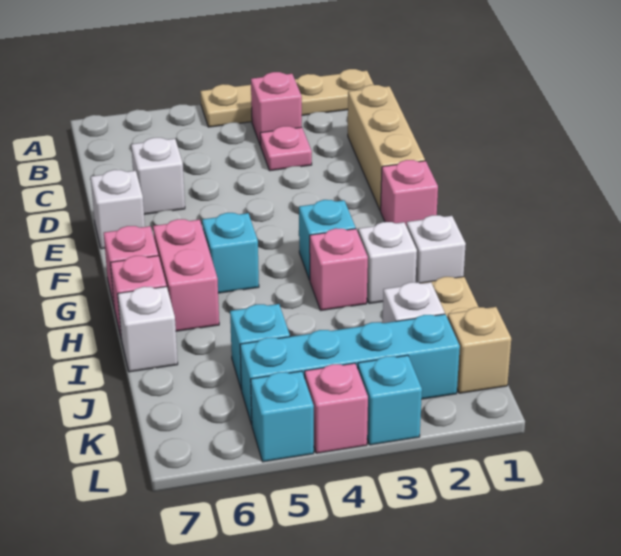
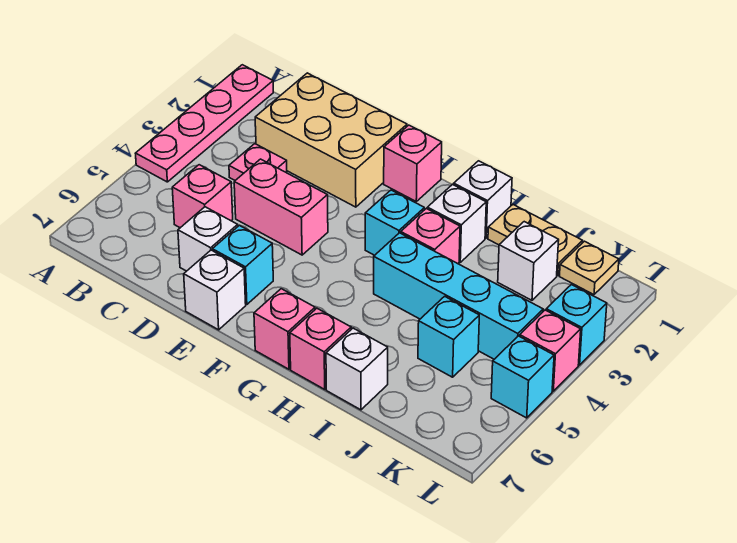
tan 1x4 plate [200,69,374,127] -> pink 1x4 plate [135,65,273,182]
pink 1x1 brick [251,72,302,145] -> pink 1x1 brick moved to [172,165,233,228]
tan 1x3 brick [348,85,425,211] -> tan 2x3 brick [255,73,407,207]
cyan 1x1 brick [202,213,259,293] -> cyan 1x1 brick moved to [212,225,273,304]
pink 1x2 brick [153,219,219,331] -> pink 1x2 brick moved to [234,159,328,255]
tan 1x1 brick [448,307,511,393] -> tan 1x1 plate [560,241,619,295]
cyan 1x4 brick [240,314,460,425] -> cyan 1x4 brick turned to [374,233,543,359]

